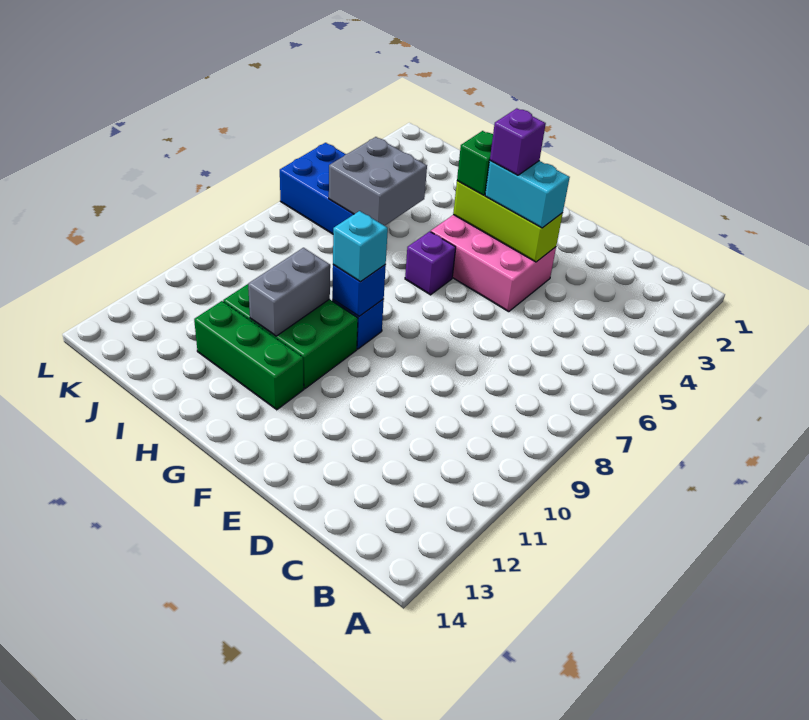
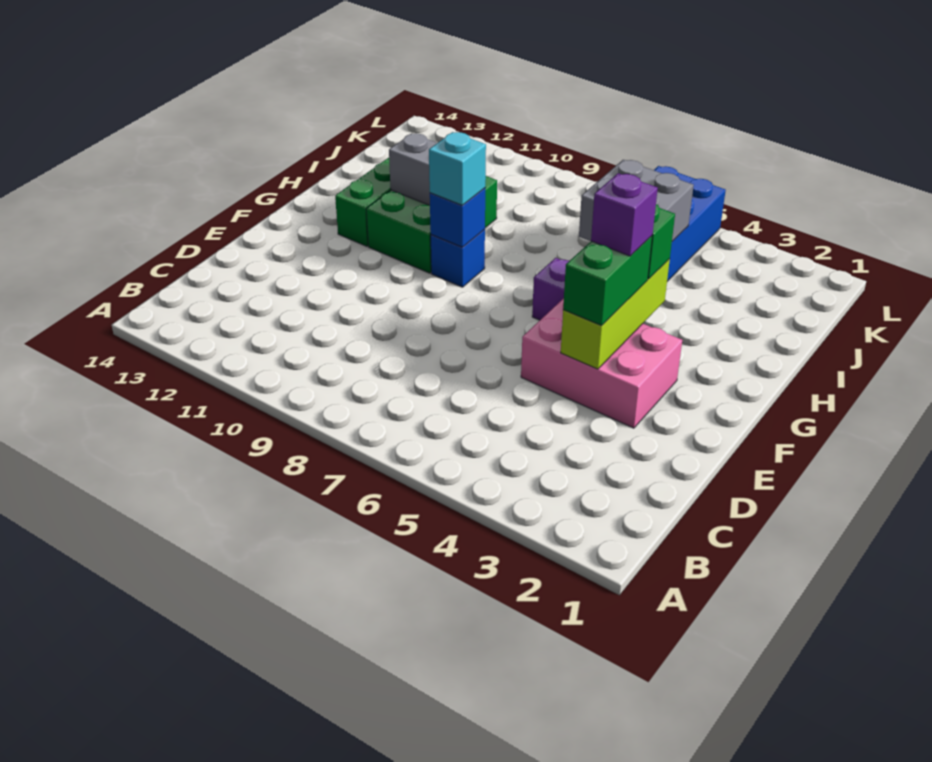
pink 2x3 brick [431,215,556,312] -> pink 2x3 brick turned to [521,298,682,428]
cyan 1x2 brick [485,161,570,228] -> green 1x2 brick [563,236,652,326]

